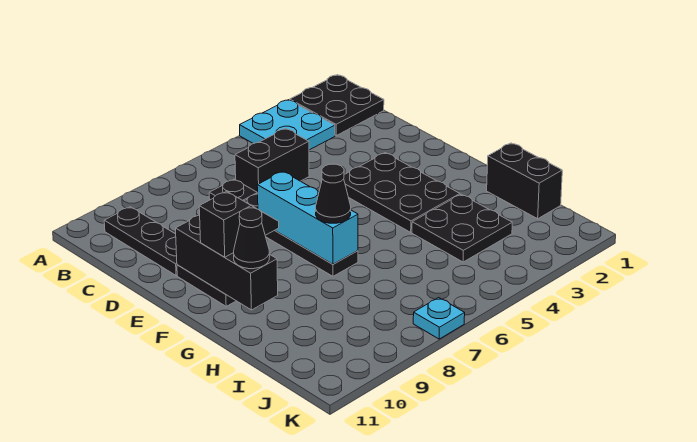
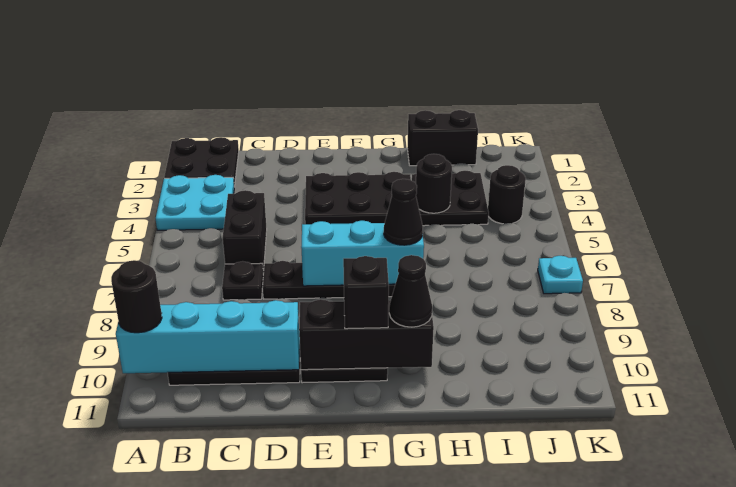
none -> cyan 1x4 brick [116,300,300,373]
none -> black 1x1 round brick [111,260,162,333]
none -> black 1x1 round brick [416,154,452,213]
none -> black 1x1 round brick [488,165,526,224]

